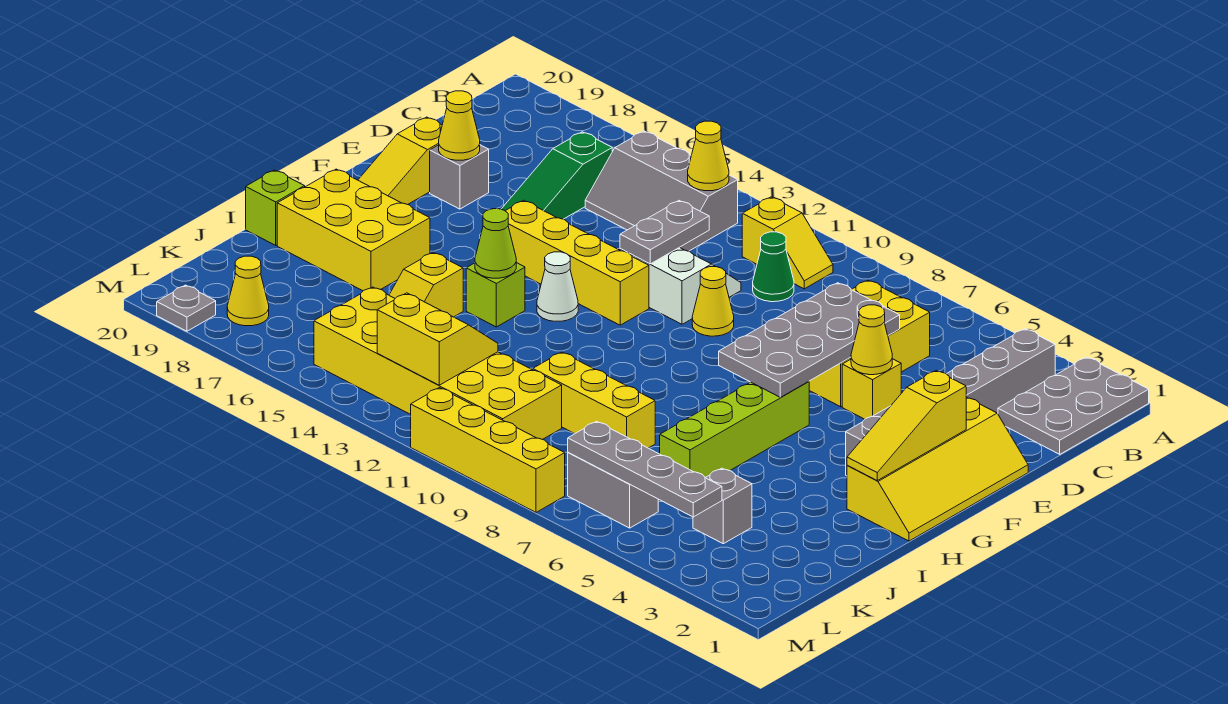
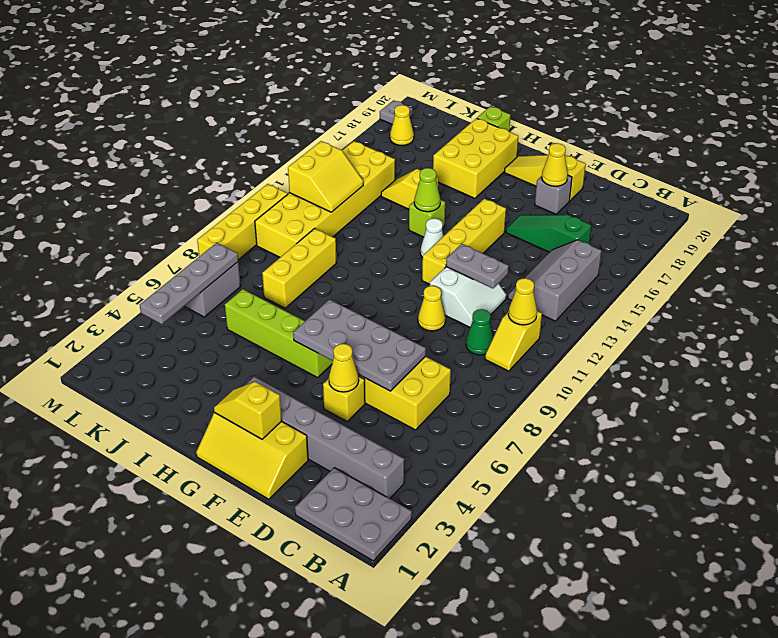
yellow 1x1 cone [688,121,729,191] -> yellow 1x1 cone moved to [508,278,537,325]
yellow 2x4 slope [847,397,1028,541] -> yellow 2x3 slope [196,413,308,499]
yellow 1x3 slope [847,371,966,481] -> yellow 1x2 slope [214,382,282,439]
grey 1x1 brick [693,468,752,544] -> none

